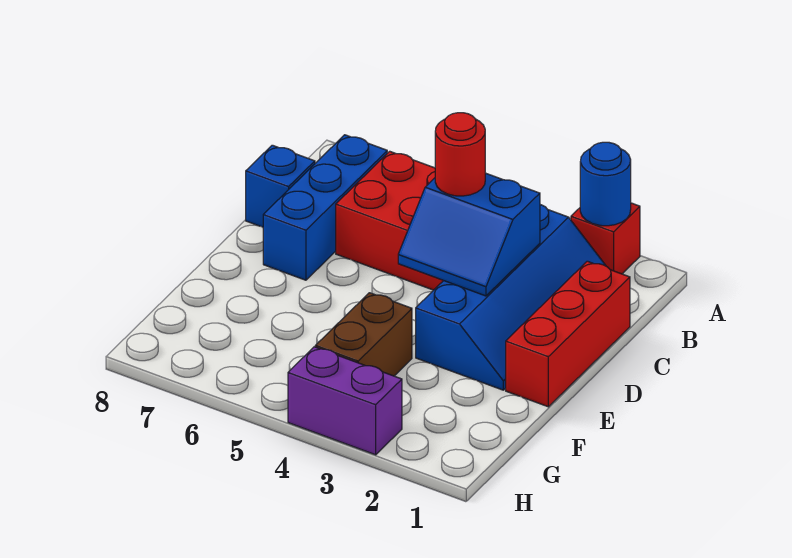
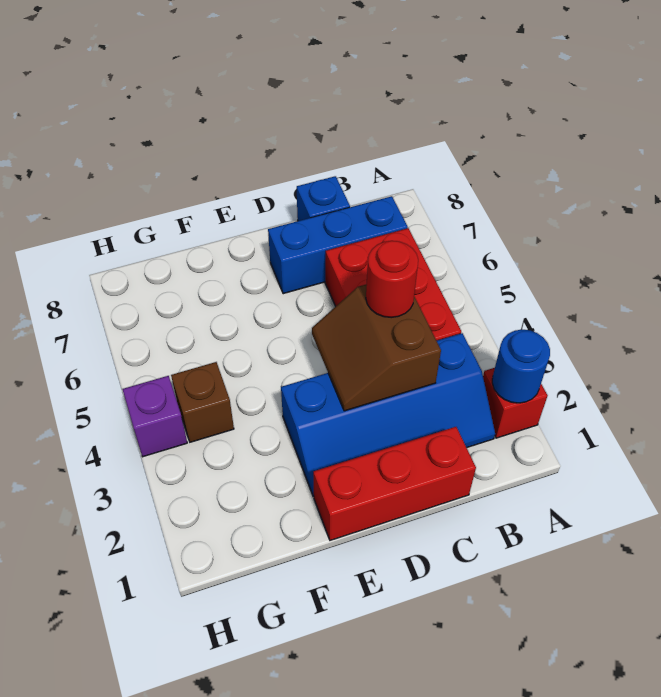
blue 2x2 slope [398,173,540,296] -> brown 2x2 slope [312,284,441,411]
brown 1x2 brick [315,293,412,376] -> brown 1x1 brick [171,362,234,442]
purple 1x2 brick [288,347,402,455] -> purple 1x1 brick [122,376,187,457]

